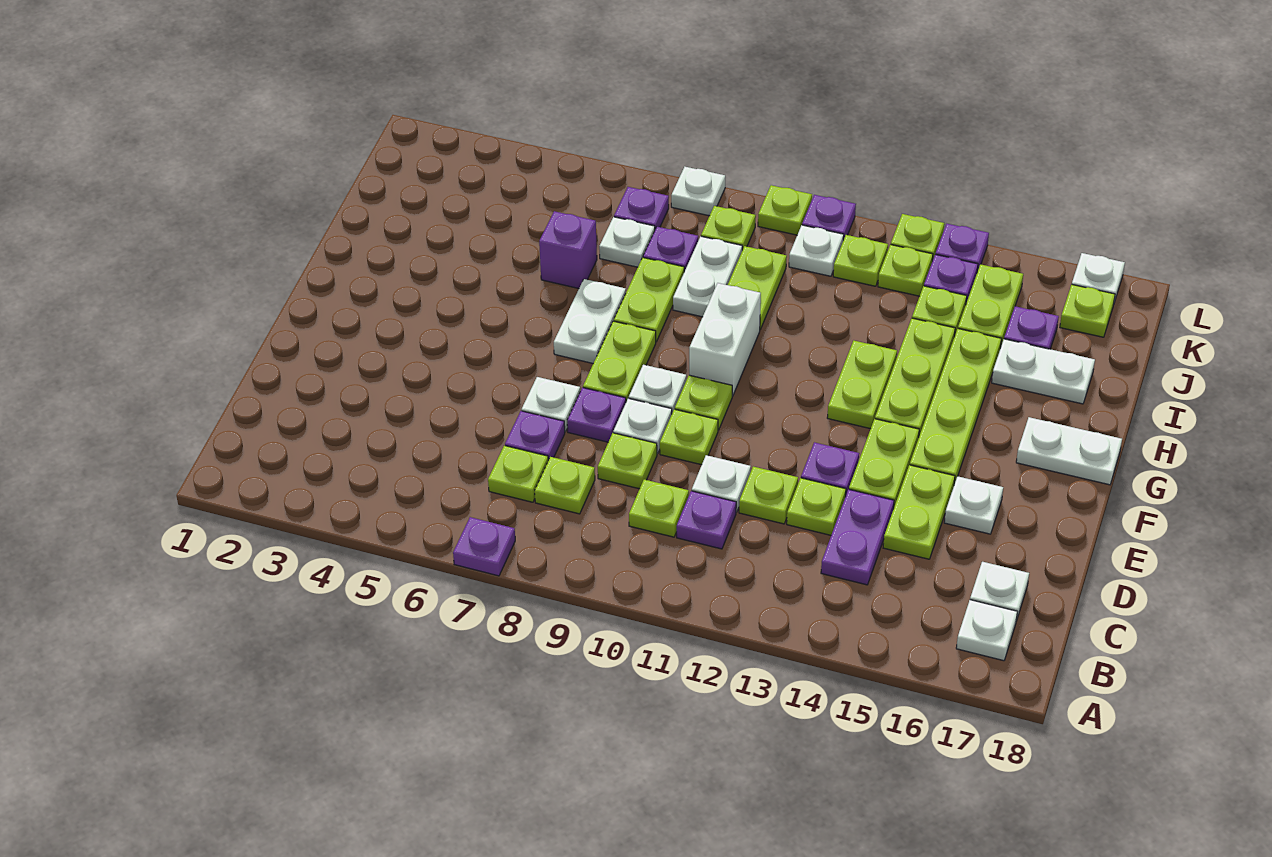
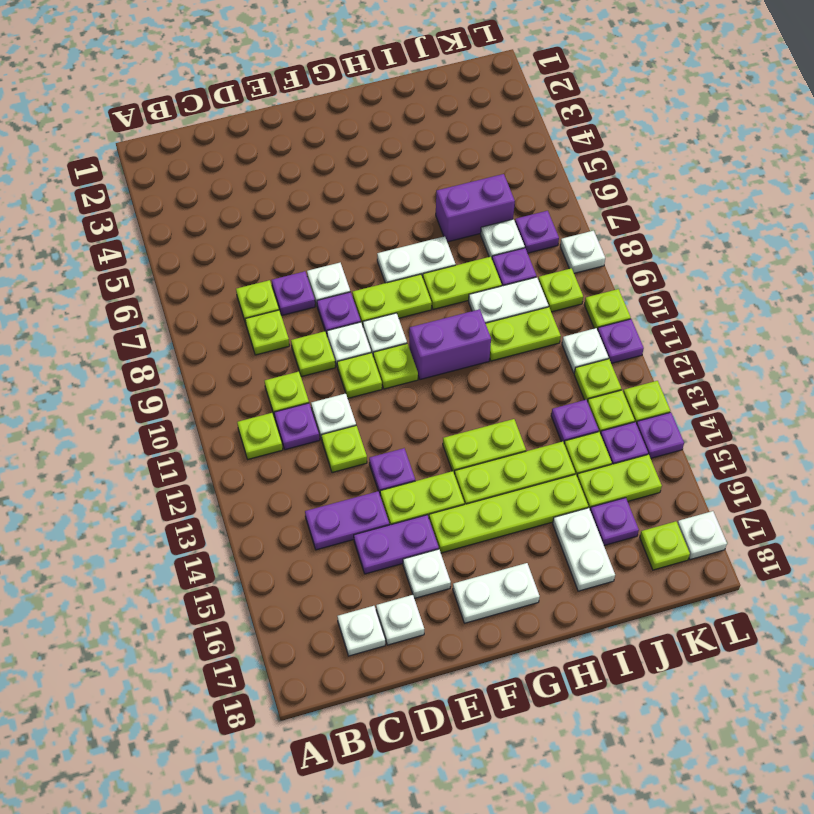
purple 1x1 plate [453,517,515,576] -> purple 1x1 plate moved to [551,400,599,443]
white 1x1 plate [956,600,1017,661] -> white 1x1 plate moved to [376,595,424,645]
lime 1x1 plate [787,478,846,535] -> lime 1x1 plate moved to [237,413,283,459]
lime 1x2 plate [883,465,955,559] -> purple 1x2 plate [354,515,439,574]
white 1x2 brick [689,283,761,396] -> purple 1x2 brick [409,309,491,380]
white 1x2 plate [1016,417,1122,485] -> white 1x2 plate turned to [453,563,540,623]
purple 1x1 brick [539,211,597,288] -> purple 1x2 brick [436,174,515,242]

